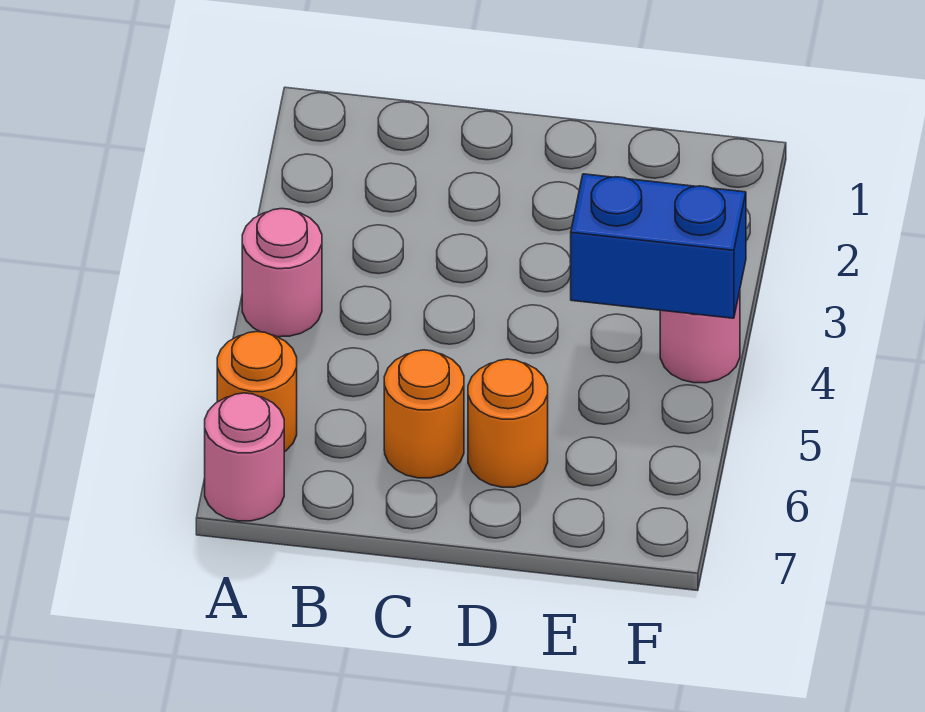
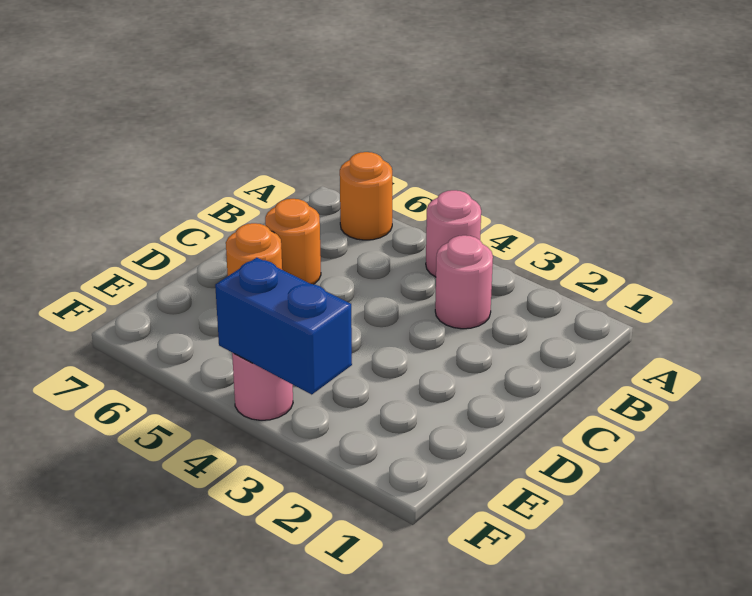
pink 1x1 round brick [205,393,284,521] -> pink 1x1 round brick moved to [435,235,493,329]
blue 1x2 brick [571,174,746,318] -> blue 1x2 brick turned to [215,258,352,394]

